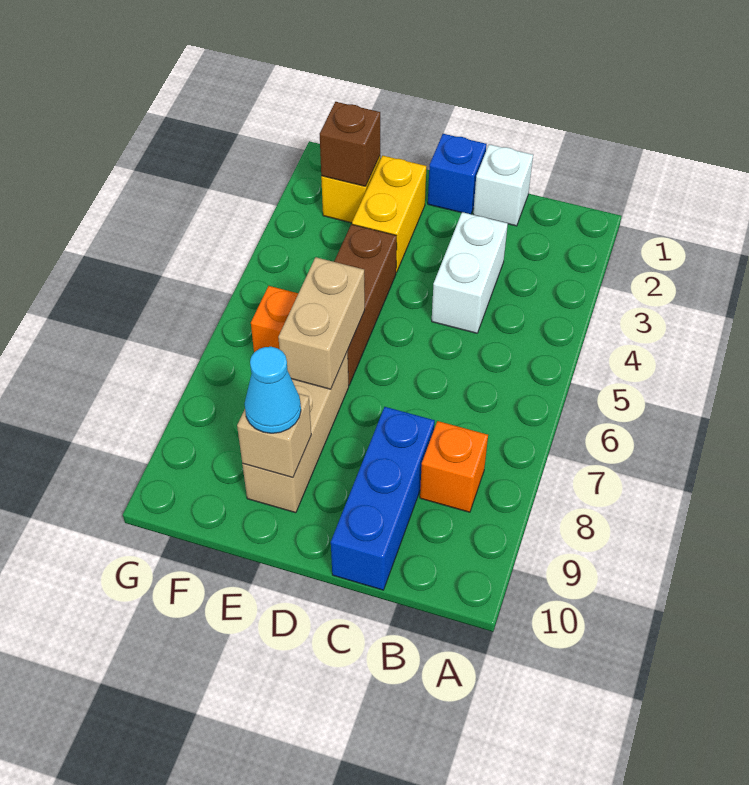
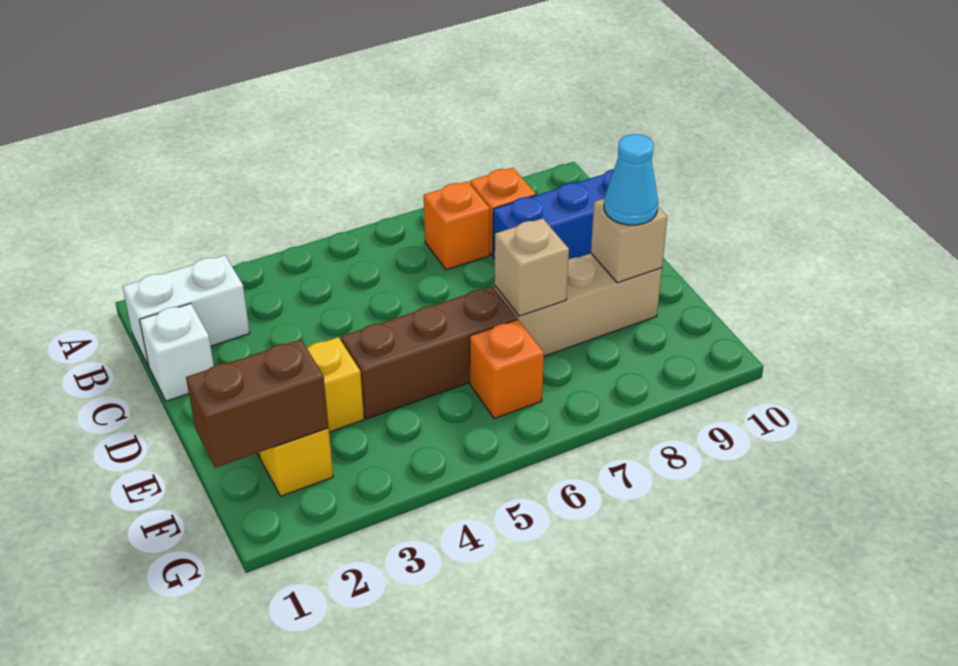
none -> orange 1x1 brick [424,181,490,270]
white 1x2 brick [432,212,508,333] -> white 1x2 brick moved to [123,255,250,366]
blue 1x1 brick [428,134,487,214] -> none
tan 1x2 brick [278,257,365,389] -> tan 1x1 brick [495,218,569,316]
brown 1x1 brick [320,102,380,186] -> brown 1x2 brick [186,339,329,468]

